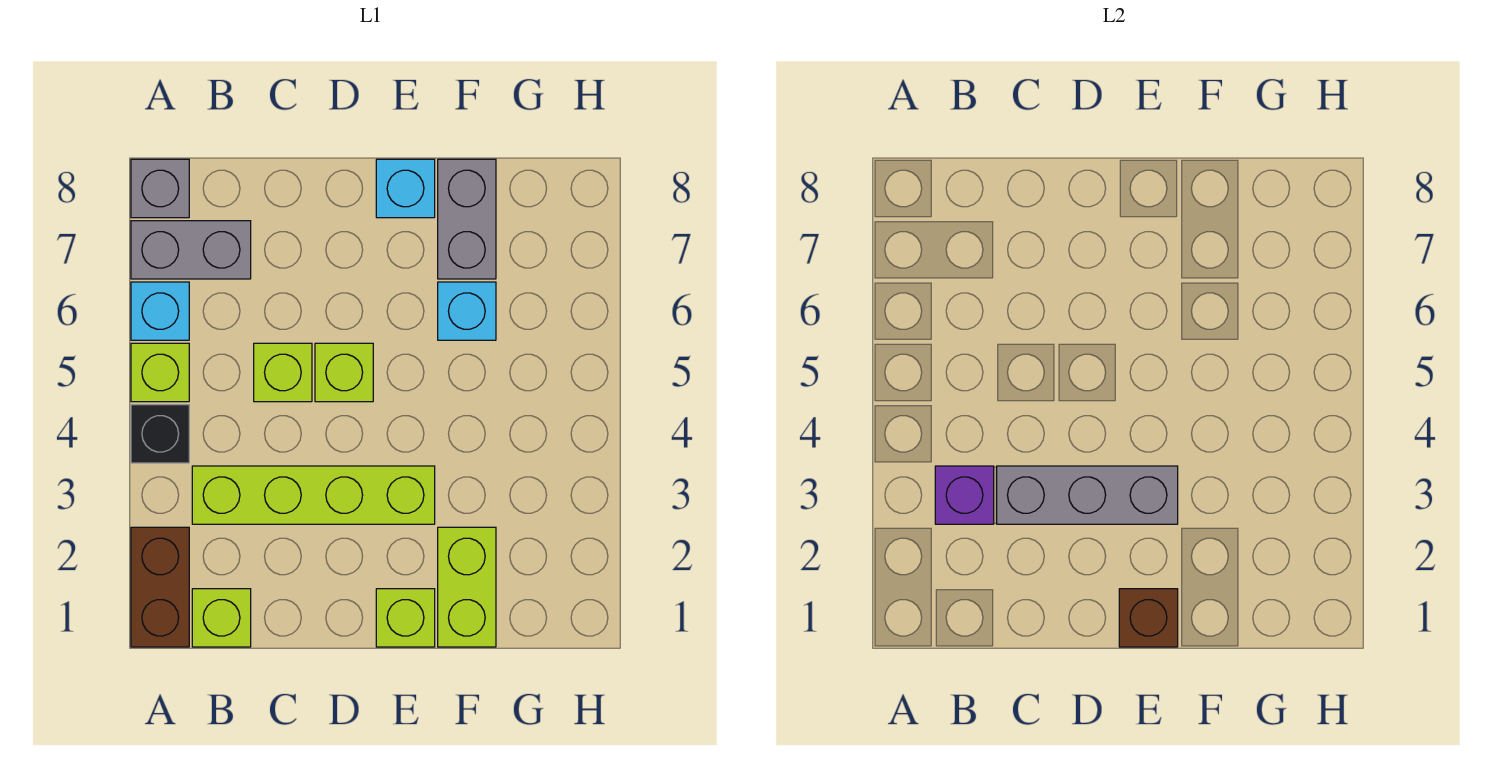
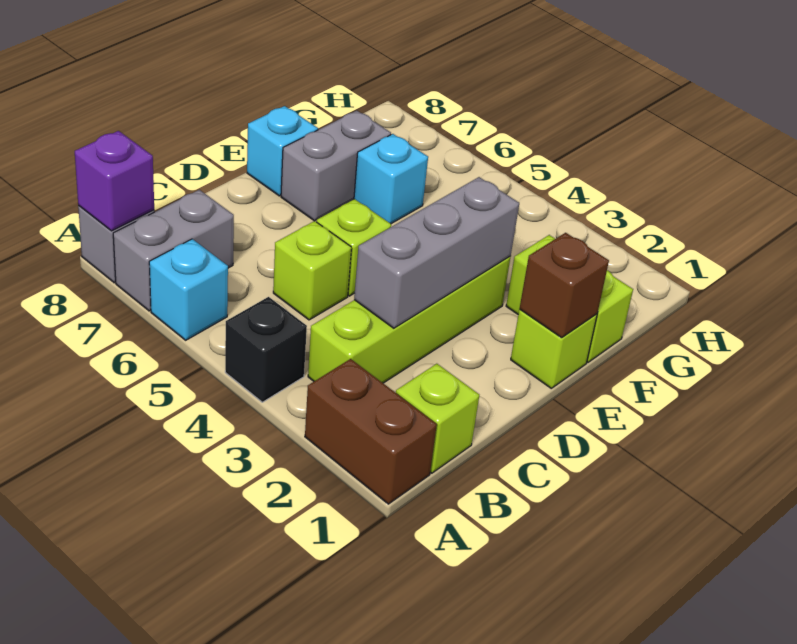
lime 1x1 brick [131,343,189,402] -> none
purple 1x1 brick [935,466,994,524] -> purple 1x1 brick moved to [75,131,154,231]
grey 1x2 brick [438,159,496,279] -> grey 1x2 brick turned to [281,111,391,221]

